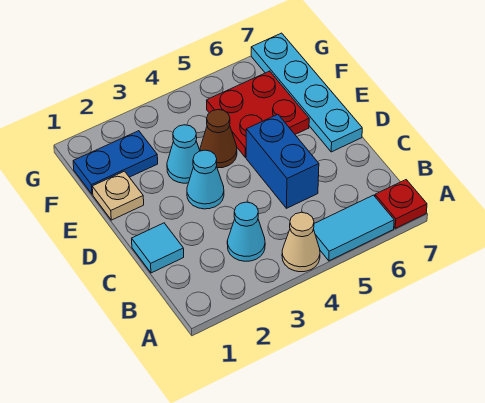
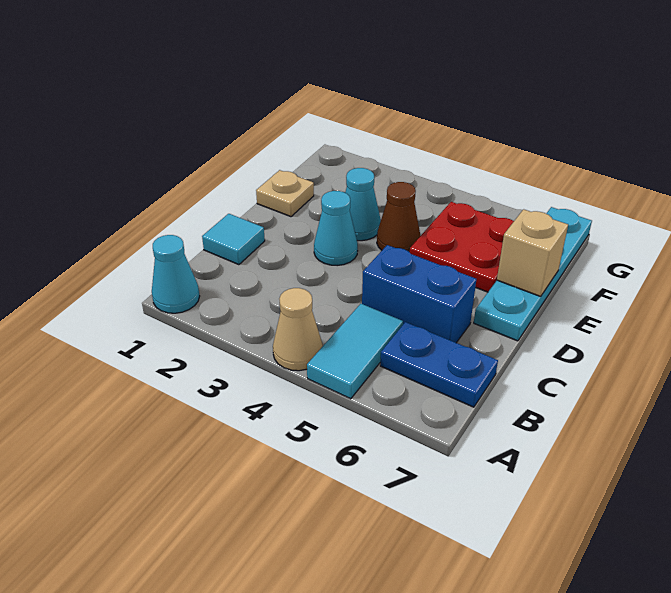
cyan 1x2 tile [314,195,394,261] -> cyan 1x2 tile turned to [307,304,403,399]
red 1x1 plate [375,180,427,228] -> none
cyan 1x1 cone [227,202,265,261] -> cyan 1x1 cone moved to [152,235,200,313]
blue 1x2 brick [246,114,319,208] -> blue 1x2 brick turned to [362,245,476,343]
none -> tan 1x1 brick [497,209,568,297]
blue 1x2 plate [73,131,158,194] -> blue 1x2 plate moved to [380,322,498,407]

